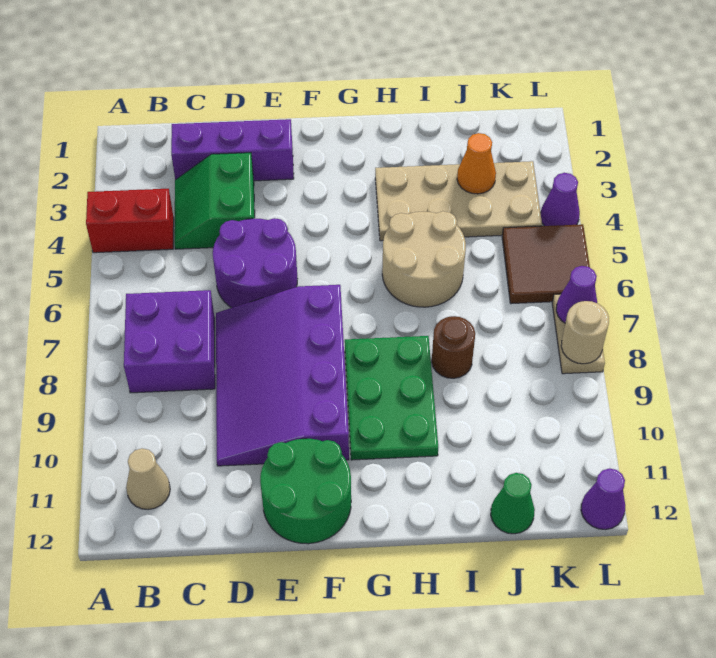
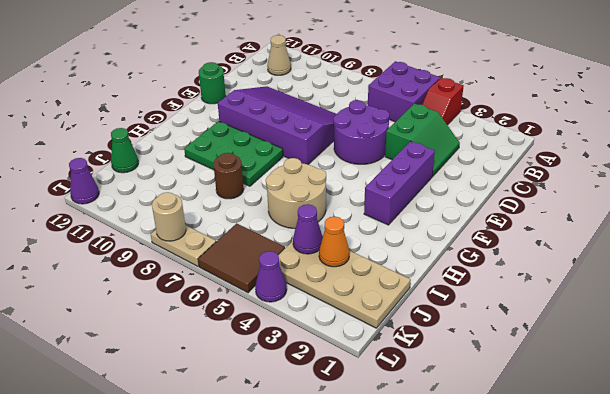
red 1x2 brick [86,189,174,253] -> red 1x2 slope [422,78,464,125]
purple 2x2 brick [124,290,215,393] -> purple 2x2 brick moved to [368,61,440,122]
purple 1x3 brick [171,119,294,181] -> purple 1x3 brick moved to [364,141,435,225]
green 2x2 slope [174,153,255,249] -> green 2x2 slope turned to [385,104,460,176]
green 2x2 round brick [260,439,351,544] -> green 1x1 round brick [199,62,226,104]
tan 2x4 plate [375,161,542,241] -> tan 2x4 plate turned to [278,241,411,328]
purple 1x1 cone [556,266,597,323] -> purple 1x1 cone moved to [293,204,323,254]

